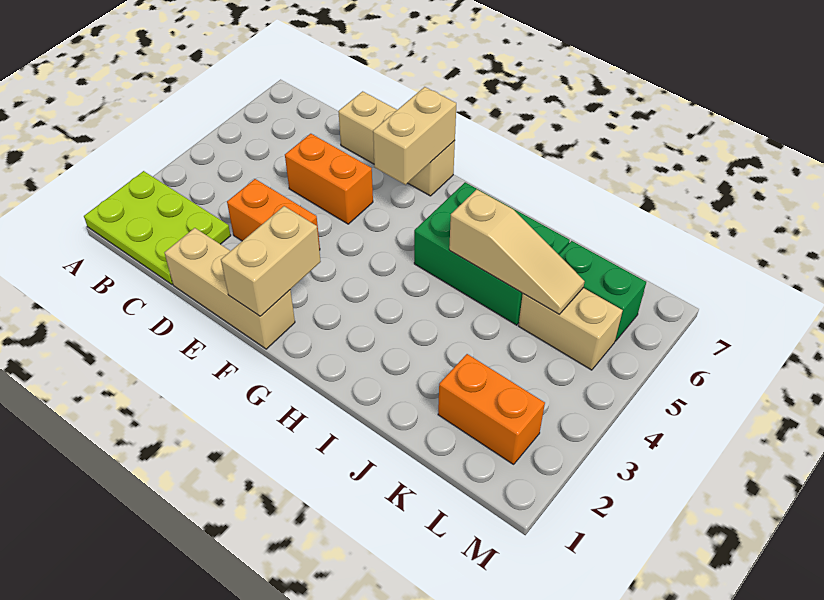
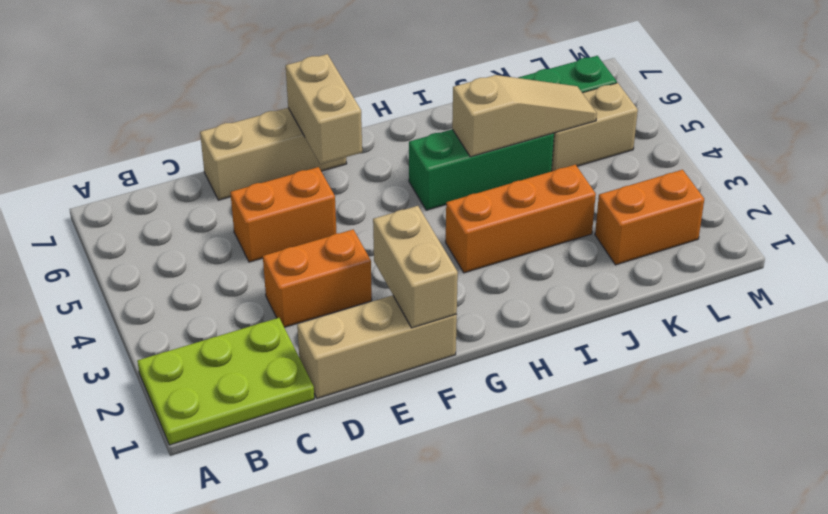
none -> orange 1x3 brick [446,165,596,273]
green 2x3 brick [414,182,570,325] -> green 1x3 brick [409,129,554,210]

